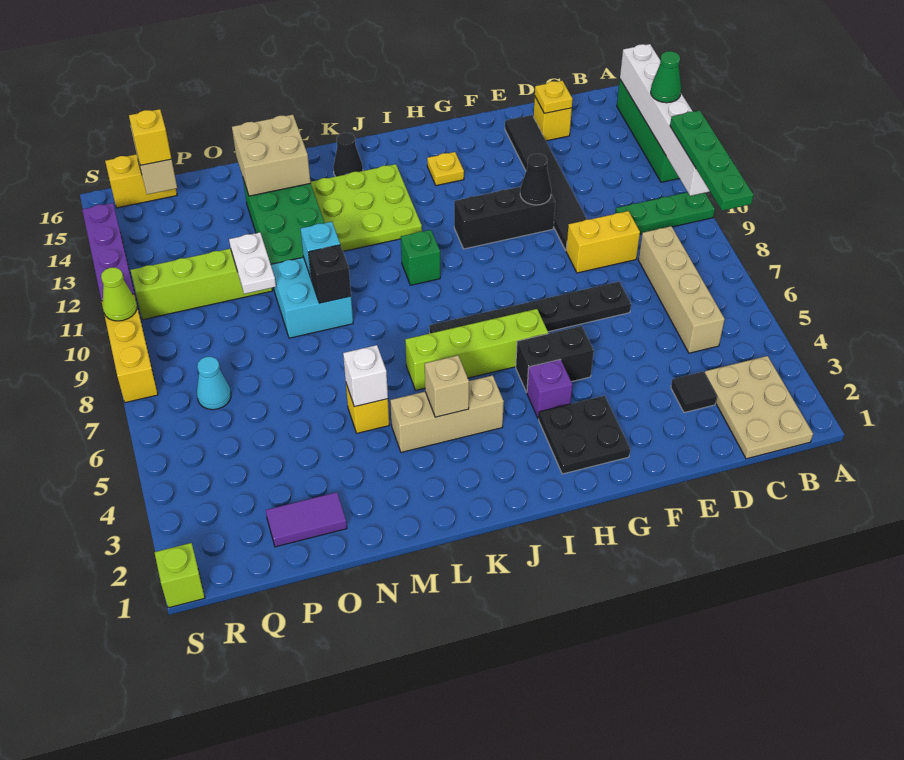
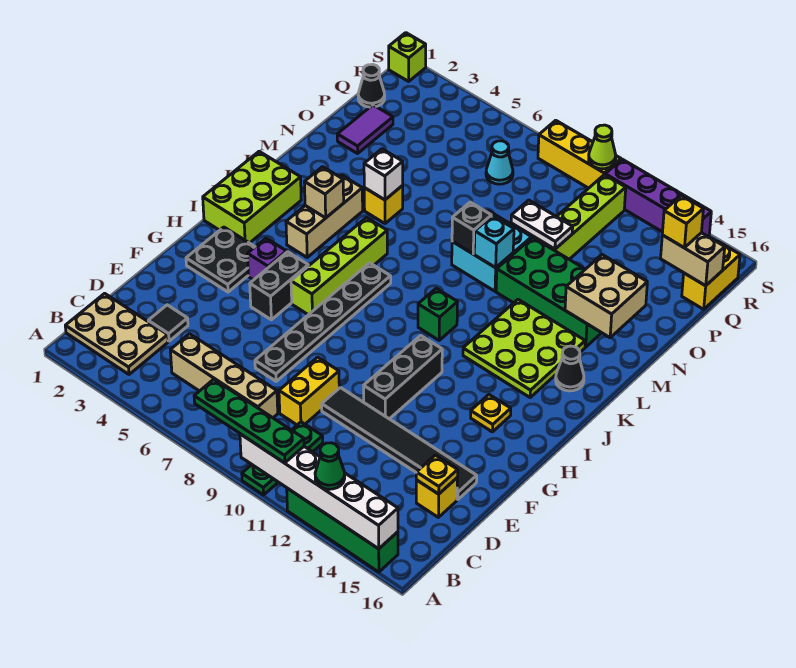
black 1x1 cone [520,154,551,205] -> black 1x1 cone moved to [358,64,385,107]
none -> lime 2x3 brick [203,151,301,243]

